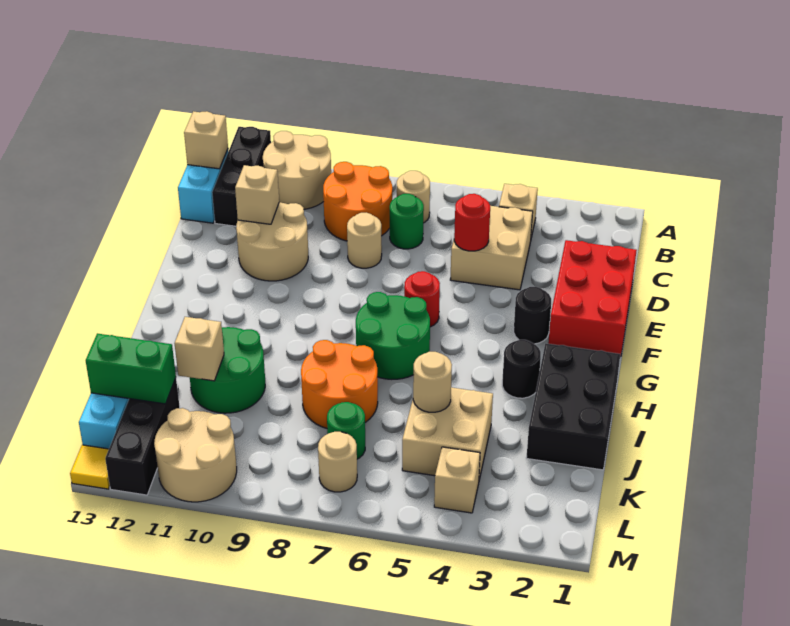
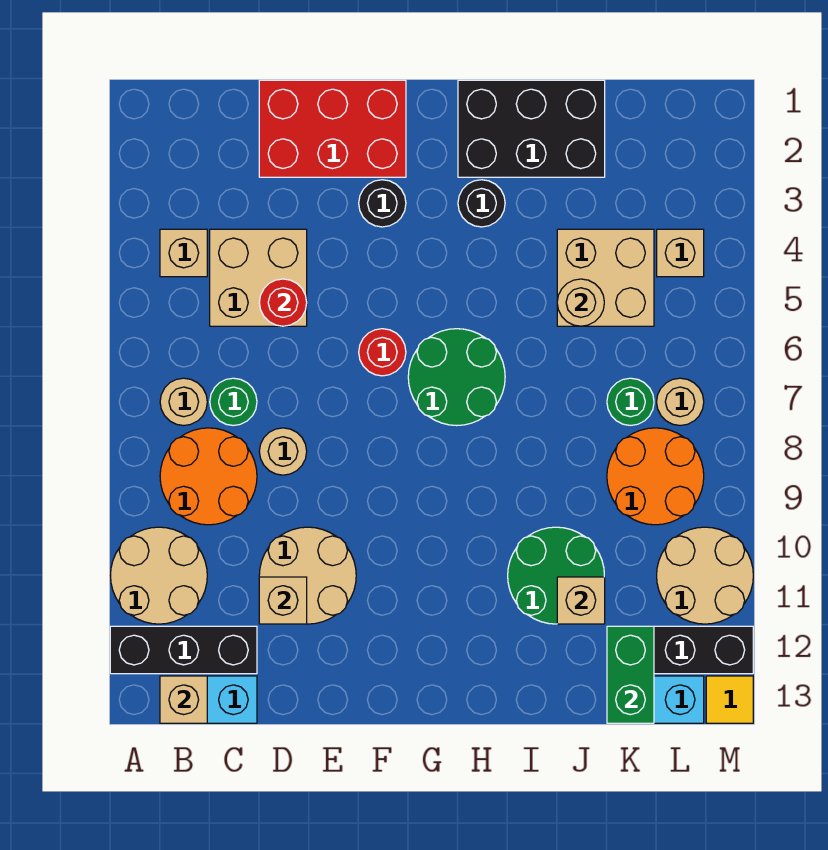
orange 2x2 round brick [301,340,378,428] -> orange 2x2 round brick moved to [607,428,704,525]

